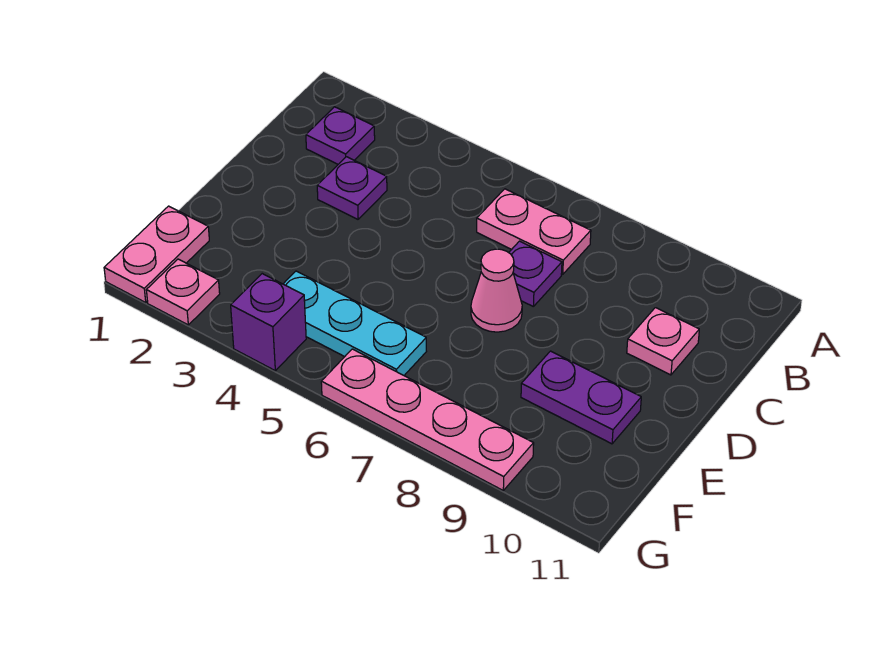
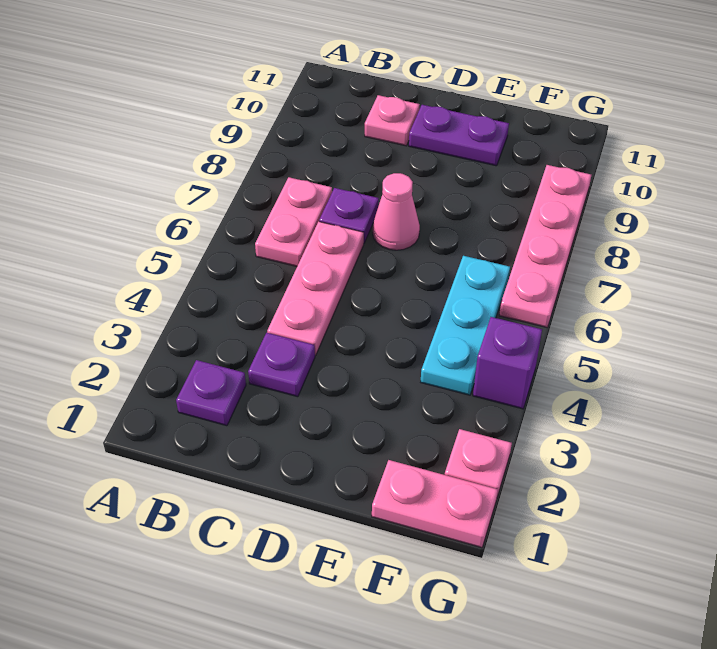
none -> pink 1x3 plate [267,222,364,355]
purple 1x2 plate [521,351,641,444] -> purple 1x2 plate turned to [409,105,509,166]

